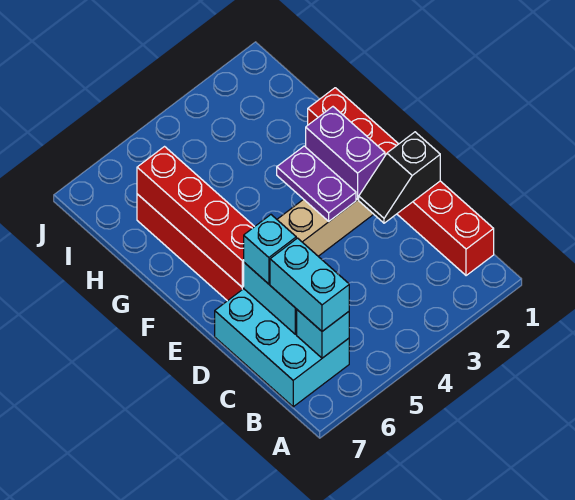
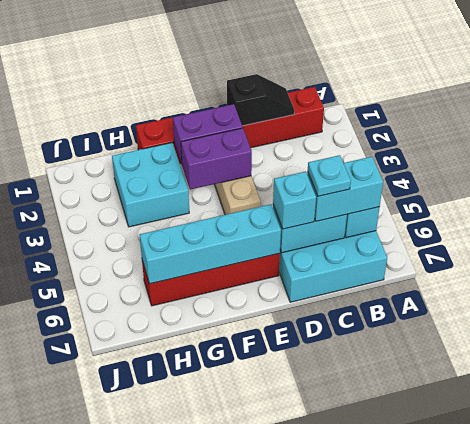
none -> cyan 1x1 plate [308,155,351,196]
black 1x2 slope [359,132,440,223] -> black 1x2 slope turned to [227,74,294,126]
purple 1x2 plate [277,146,356,221] -> purple 1x2 brick [181,128,252,189]
red 1x4 brick [137,147,255,287] -> cyan 1x4 brick [140,204,281,284]
none -> cyan 2x2 brick [112,143,189,227]

